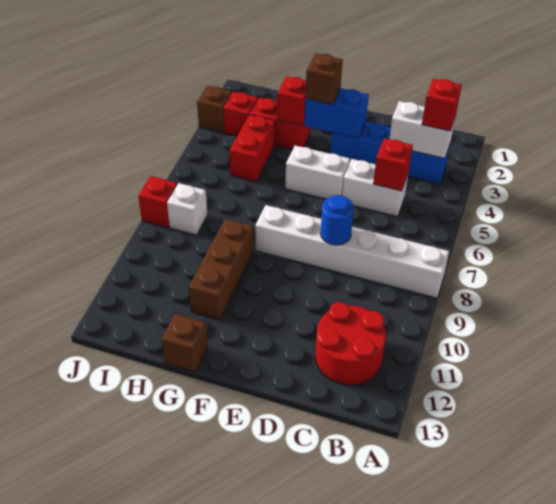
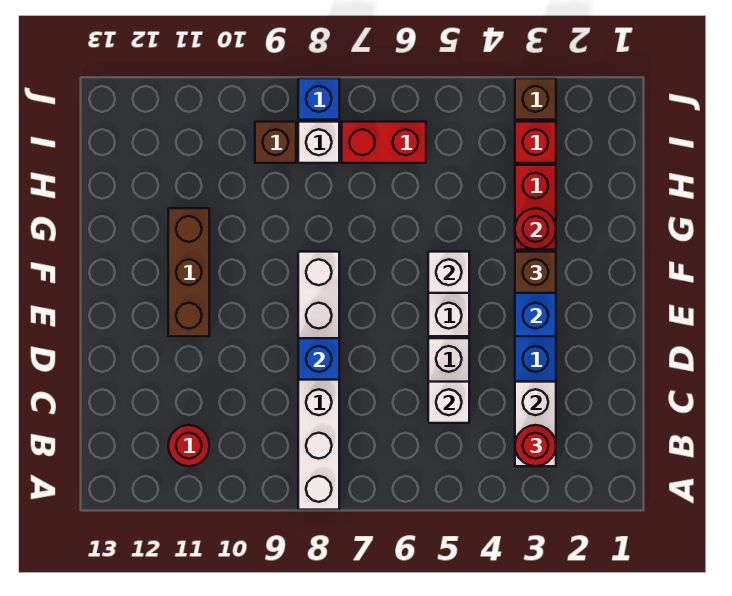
red 1x1 brick [422,79,462,131] -> red 1x1 round brick [515,425,556,466]
red 2x2 round brick [315,302,386,385] -> red 1x1 round brick [168,425,209,466]
red 1x1 brick [373,138,413,191] -> white 1x1 brick [428,382,469,423]
blue 1x1 round brick [320,195,354,245] -> blue 1x1 brick [298,338,339,380]
none -> white 1x1 brick [428,252,469,293]
red 1x1 brick [277,76,306,126] -> red 1x1 round brick [515,208,556,250]
brown 1x3 brick [189,219,254,320] -> brown 1x3 brick turned to [168,208,209,336]
brown 1x1 brick [162,314,208,372] -> brown 1x1 brick moved to [255,122,296,163]
red 1x2 brick [230,115,275,182] -> red 1x2 brick moved to [342,122,426,163]
red 1x1 brick [138,176,177,228] -> blue 1x1 brick [298,78,339,120]

